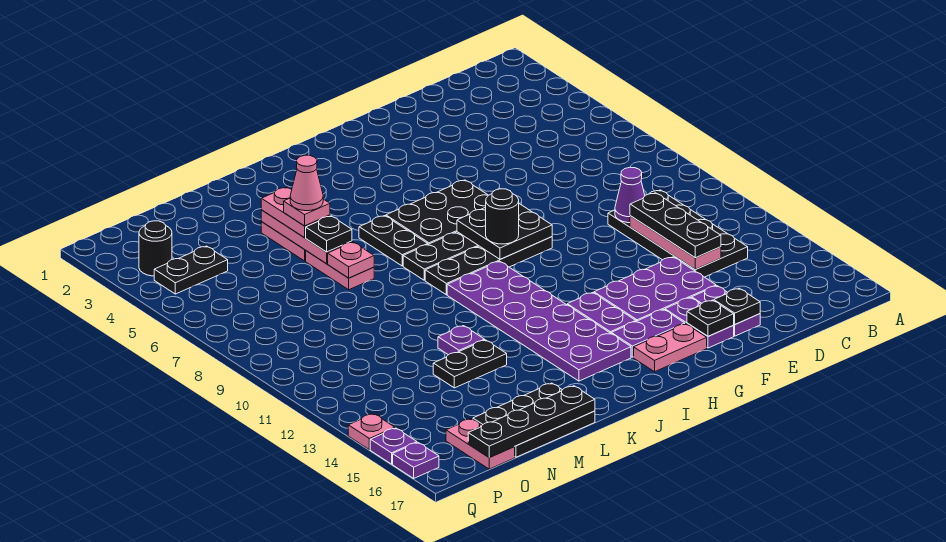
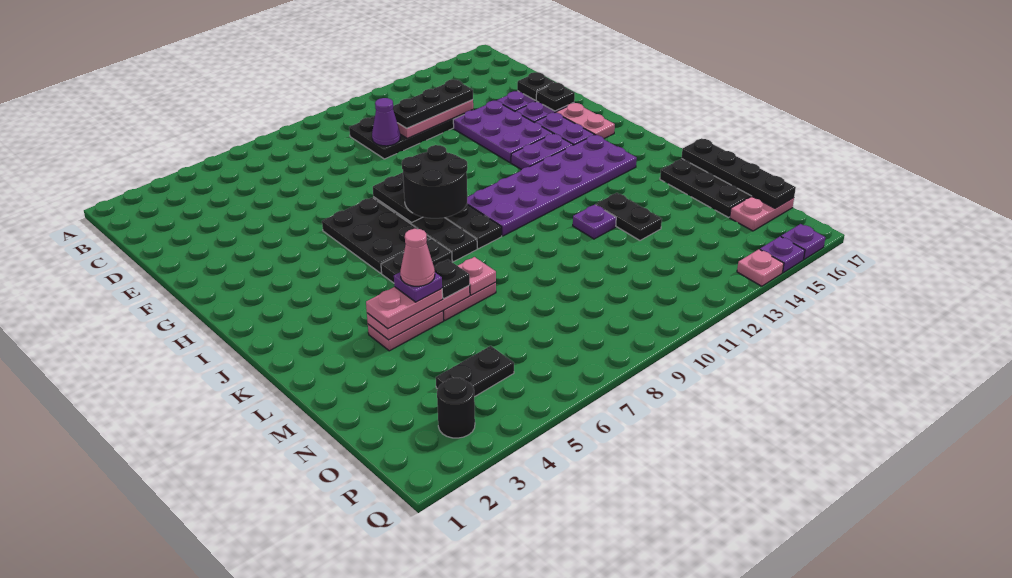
black 1x1 round brick [486,189,519,244] -> black 2x2 round brick [402,145,468,218]
pink 1x1 plate [284,198,330,226] -> purple 1x1 plate [394,273,442,302]
black 1x2 plate [154,246,228,294] -> black 1x2 plate turned to [436,346,514,397]

